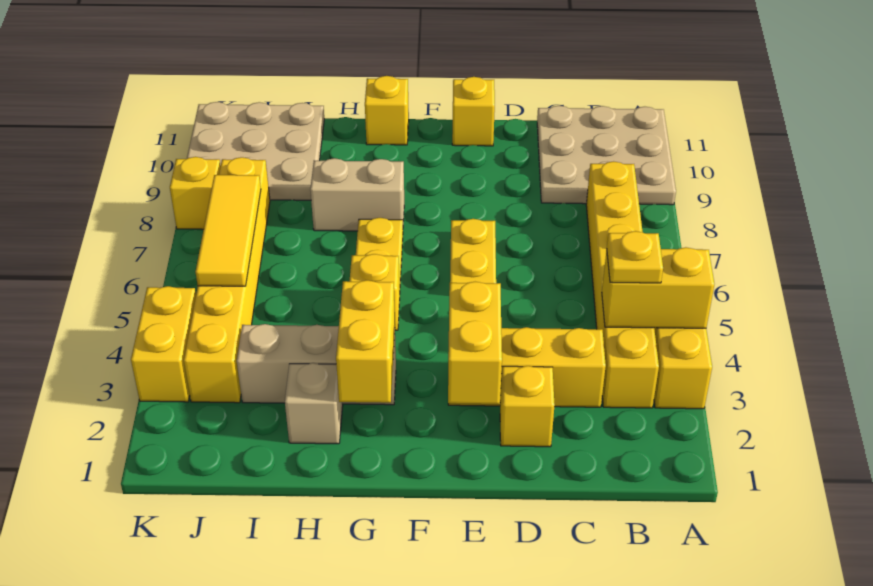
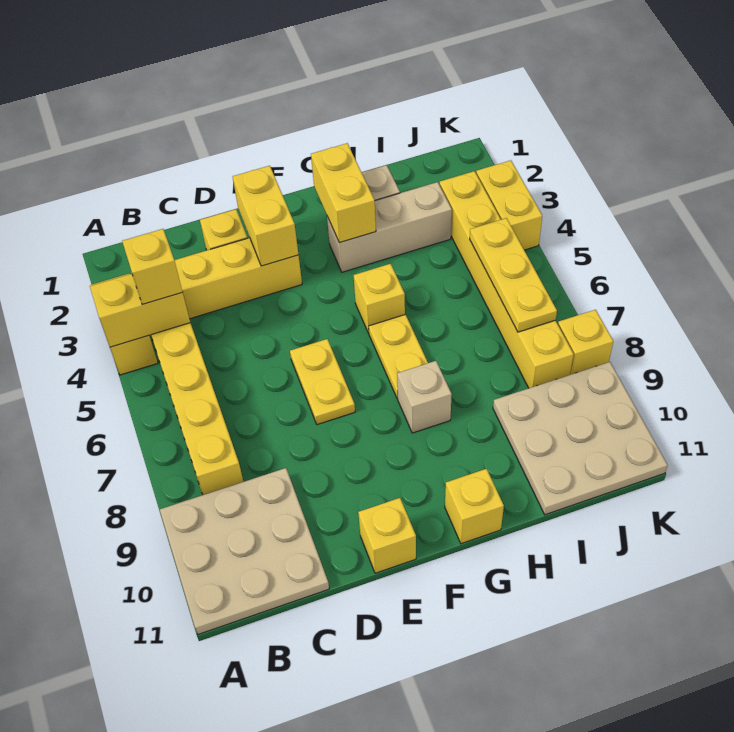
yellow 1x1 plate [607,231,663,283] -> yellow 1x1 brick [122,229,182,305]
tan 1x2 brick [310,158,404,231] -> tan 1x1 brick [397,361,452,433]
yellow 1x3 tile [196,175,261,286] -> yellow 1x3 plate [470,218,557,332]

